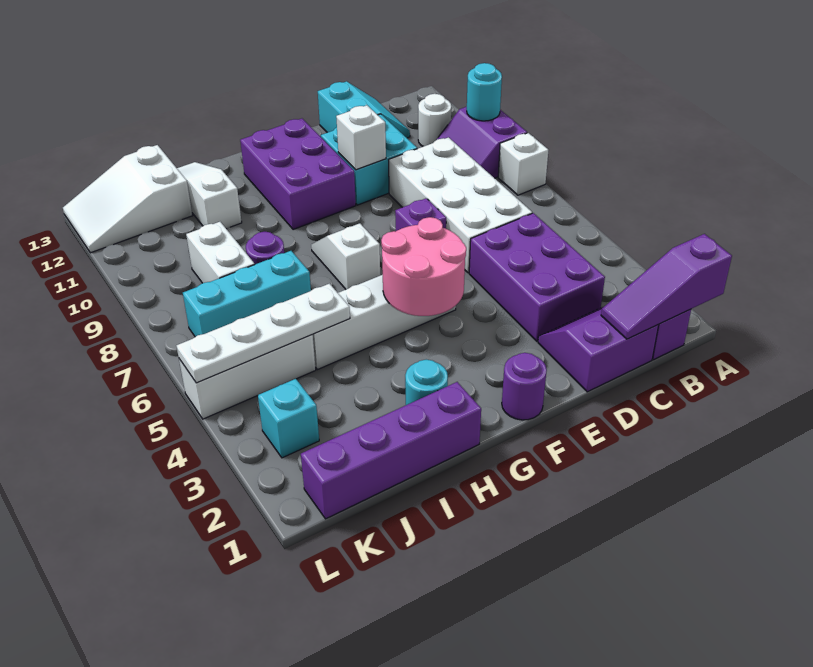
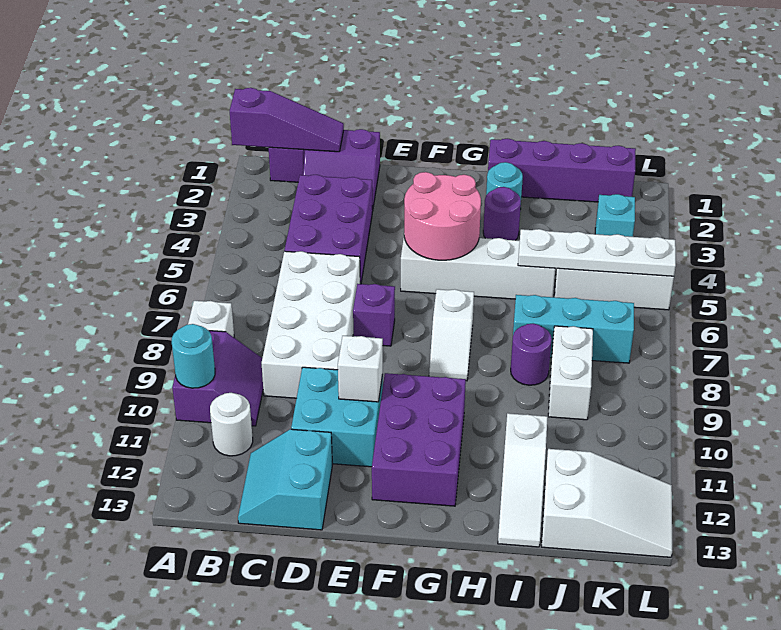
purple 1x1 round brick [502,353,547,420] -> purple 1x1 round brick moved to [483,187,521,240]

